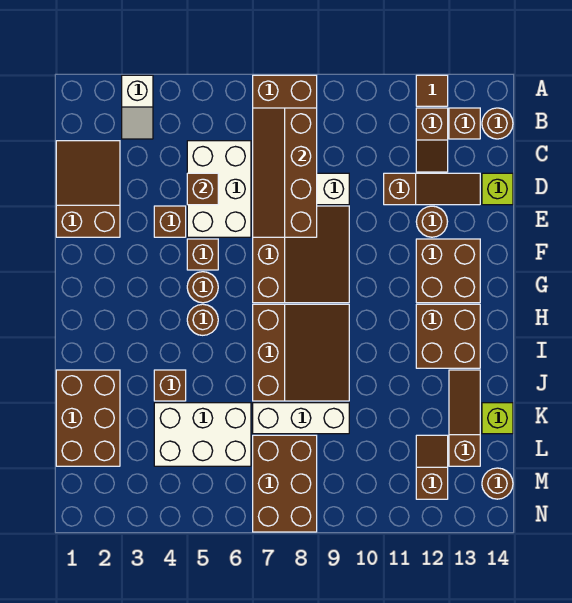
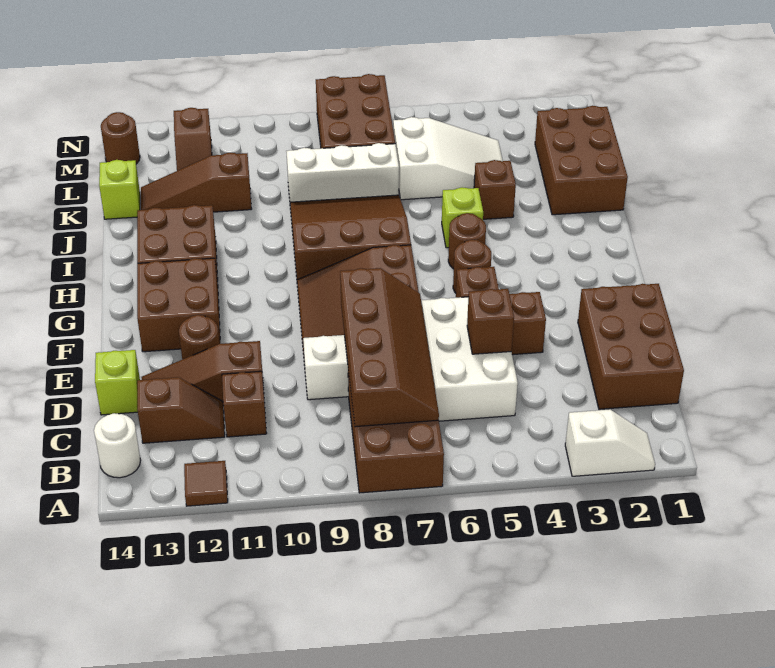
white 1x2 slope [122,75,153,139] -> white 1x2 slope turned to [565,409,655,476]
brown 1x2 slope [416,108,448,172] -> brown 1x2 slope turned to [137,377,225,443]
brown 1x1 brick [449,108,480,139] -> brown 1x1 brick moved to [222,371,267,437]
brown 1x1 round brick [482,108,513,139] -> white 1x1 round brick [94,413,141,478]
brown 2x3 slope [56,141,120,237] -> brown 2x3 brick [578,284,684,409]
brown 3x3 slope [253,304,349,401] -> brown 3x3 slope turned to [290,195,411,280]
none -> lime 1x1 brick [442,187,483,248]
brown 1x3 slope [449,370,480,466] -> brown 1x3 slope turned to [141,153,252,212]
white 2x3 brick [154,403,251,466] -> white 2x3 slope [393,117,503,200]

